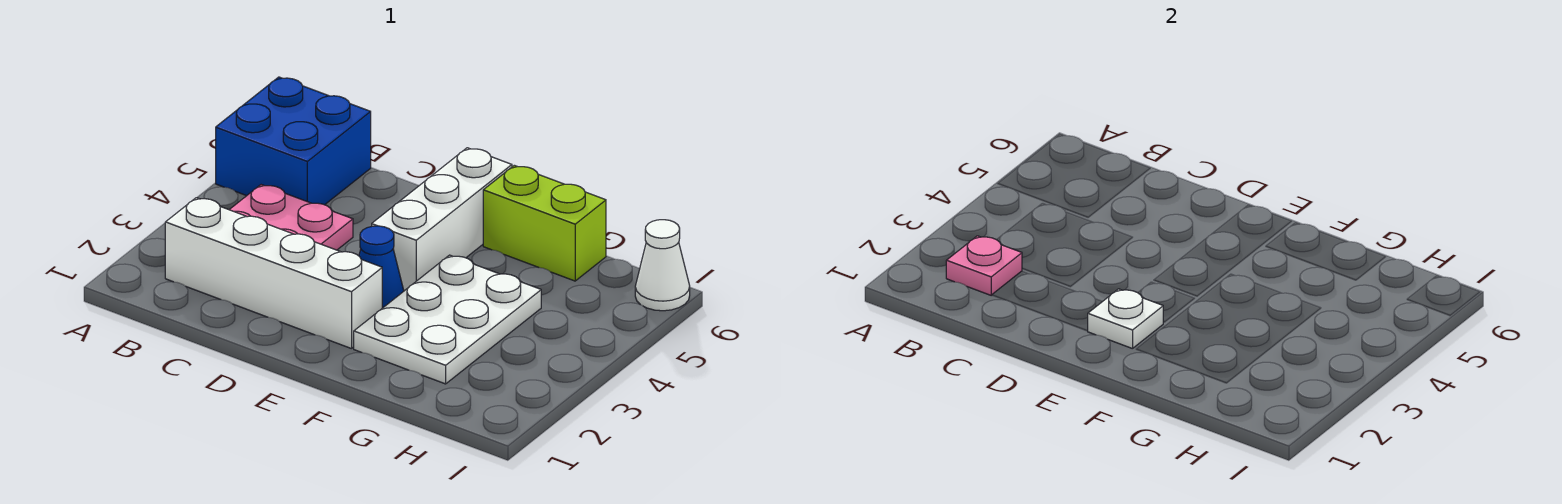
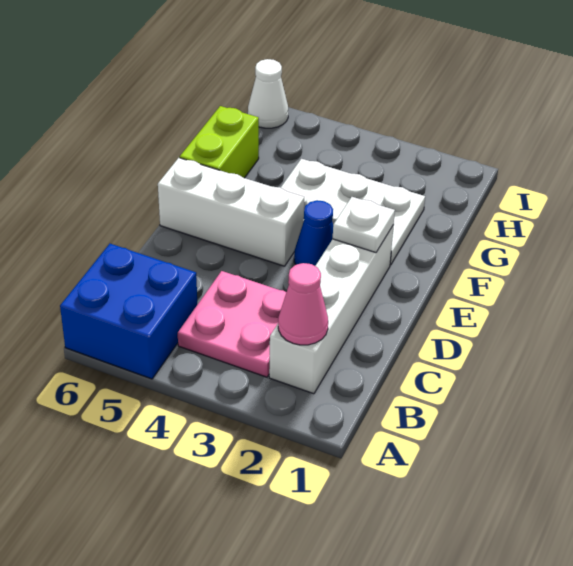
pink 1x1 plate [946,236,1022,295] -> pink 1x1 cone [278,263,328,345]

